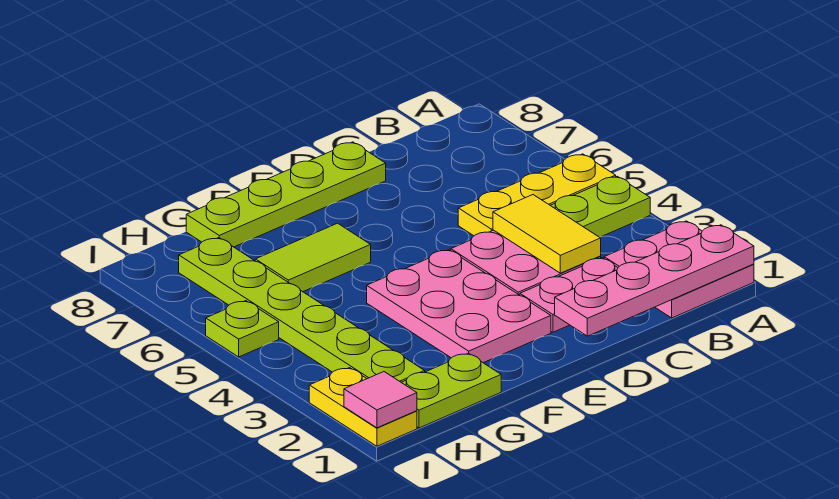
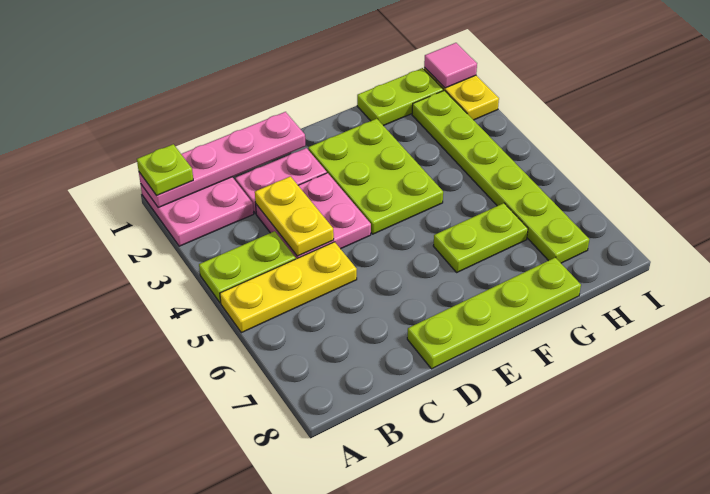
yellow 1x2 tile [493,195,601,273] -> yellow 1x2 plate [255,176,334,256]
pink 2x3 plate [367,250,551,363] -> lime 2x3 plate [308,119,443,234]
lime 1x2 tile [255,223,371,292] -> lime 1x2 plate [433,203,528,272]
lime 1x1 plate [206,301,279,357] -> lime 1x1 plate moved to [137,144,193,196]

